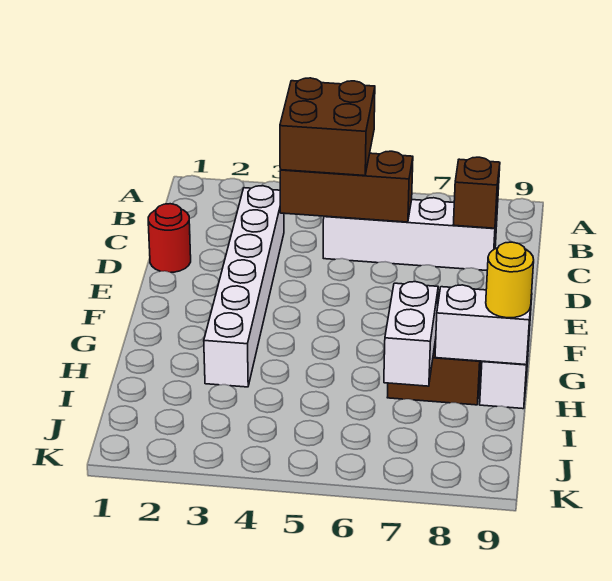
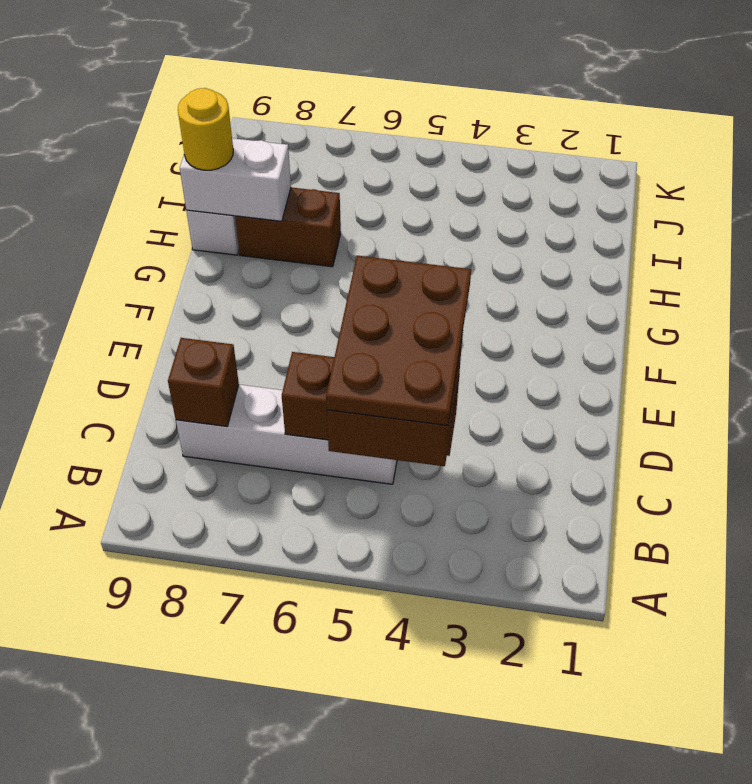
none -> brown 2x3 plate [326,256,471,426]
white 1x6 brick [204,186,284,387] -> none
red 1x1 round brick [148,204,191,272] -> none
white 1x2 brick [384,282,438,386] -> none

